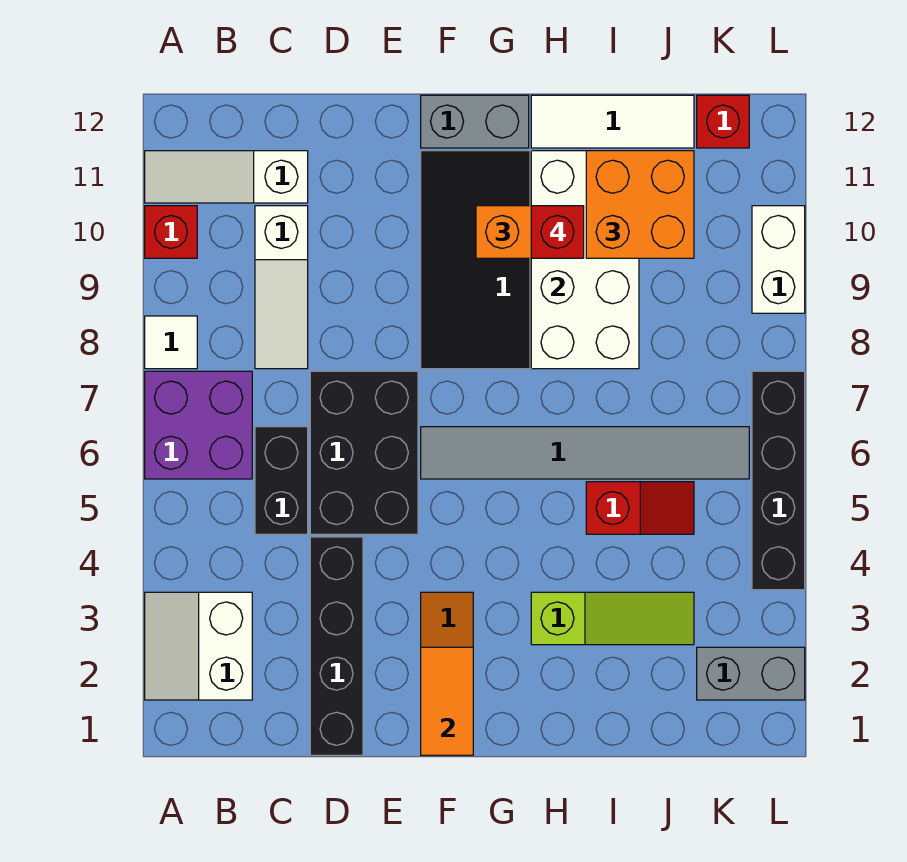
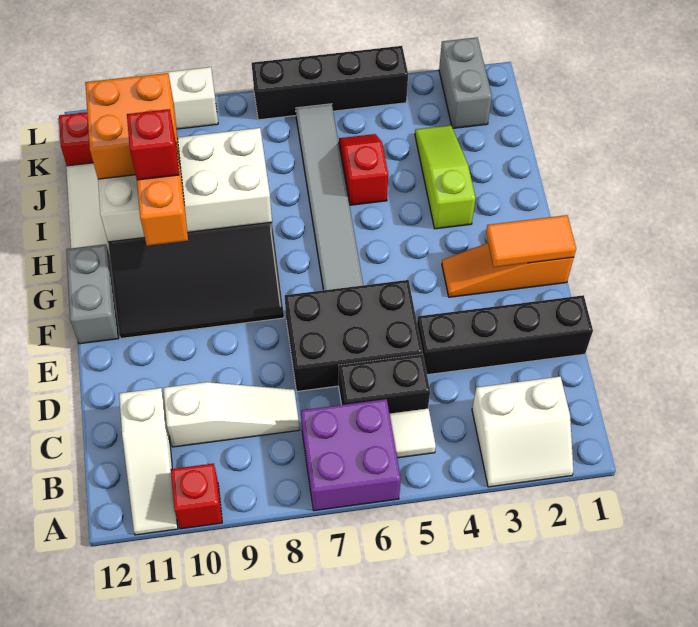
white 1x1 tile [145,316,197,369] -> white 1x1 tile moved to [390,409,436,458]

